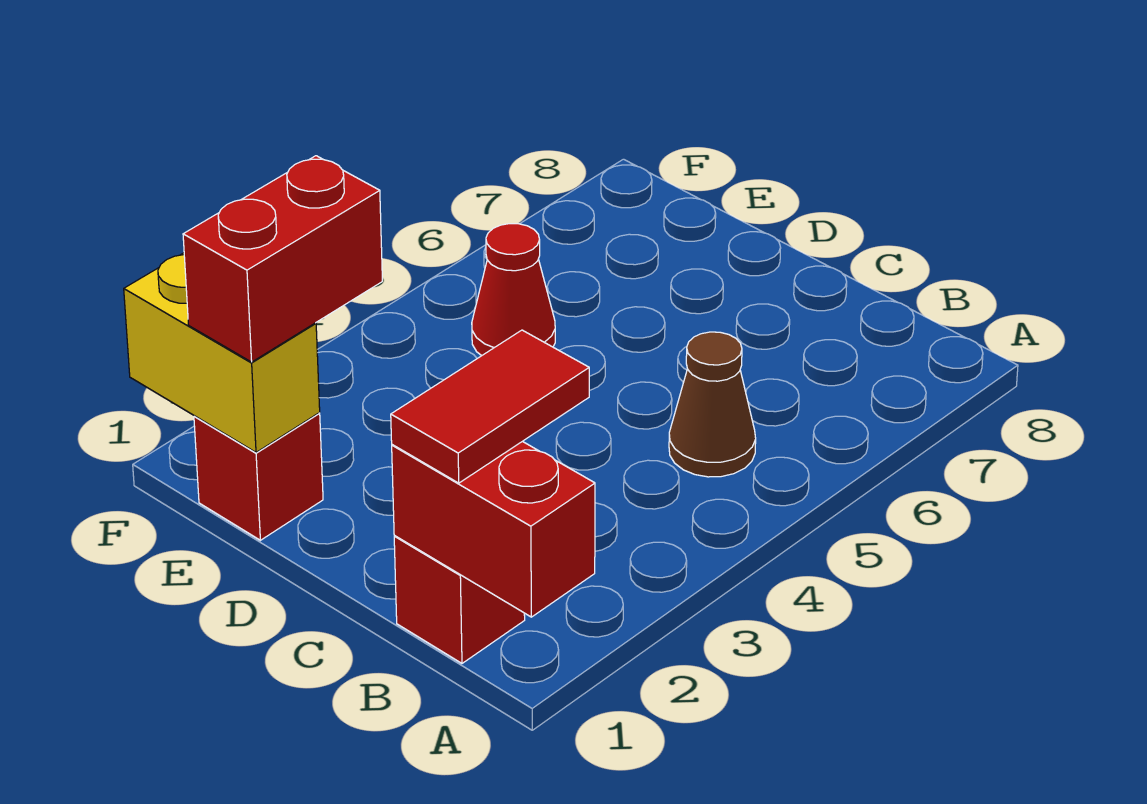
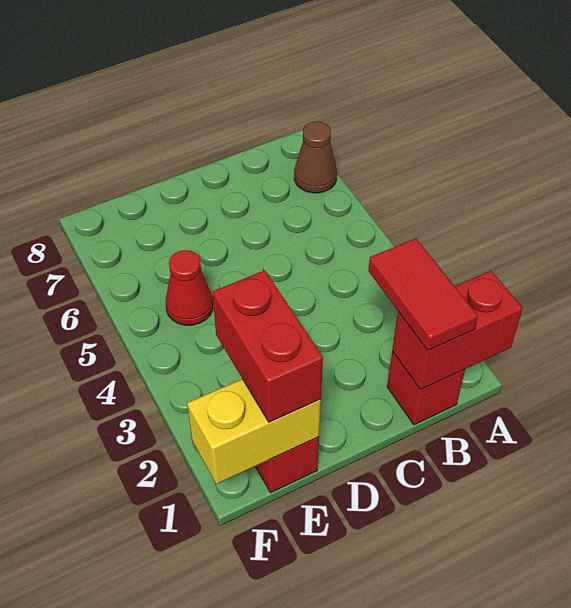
brown 1x1 cone [669,332,756,477] -> brown 1x1 cone moved to [294,122,337,193]

